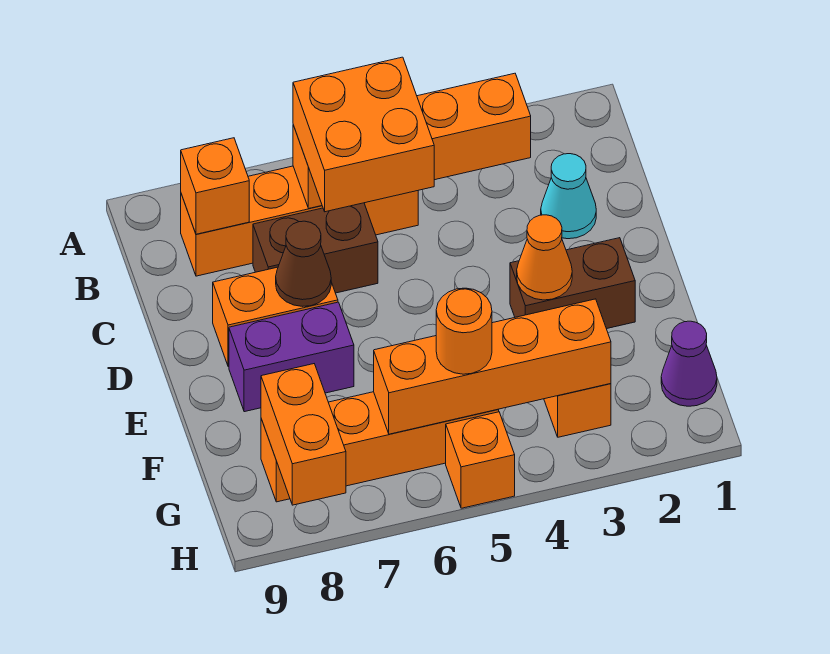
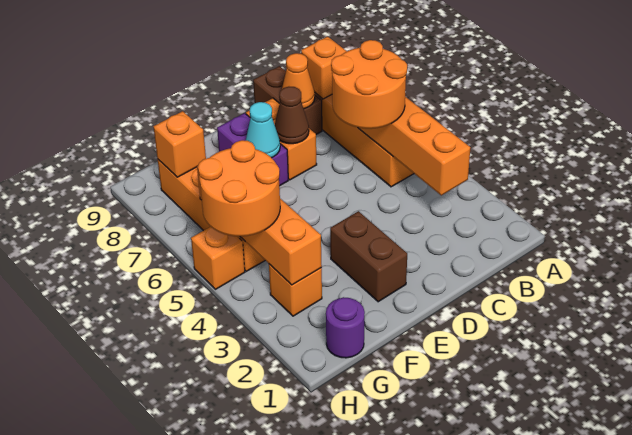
orange 2x2 brick [293,57,434,212] -> orange 2x2 round brick [331,40,407,129]
cyan 1x1 cone [541,154,596,239] -> cyan 1x1 cone moved to [246,102,280,158]
brown 1x2 brick [253,203,378,293] -> brown 1x2 brick moved to [253,66,322,135]
orange 1x1 cone [517,215,572,300] -> orange 1x1 cone moved to [282,53,315,109]
purple 1x1 cone [661,321,717,406] -> purple 1x1 round brick [326,297,365,358]
orange 1x1 round brick [436,288,492,374] -> orange 2x2 round brick [198,140,280,236]
orange 1x2 brick [261,364,346,505] -> orange 1x1 brick [153,111,206,177]

